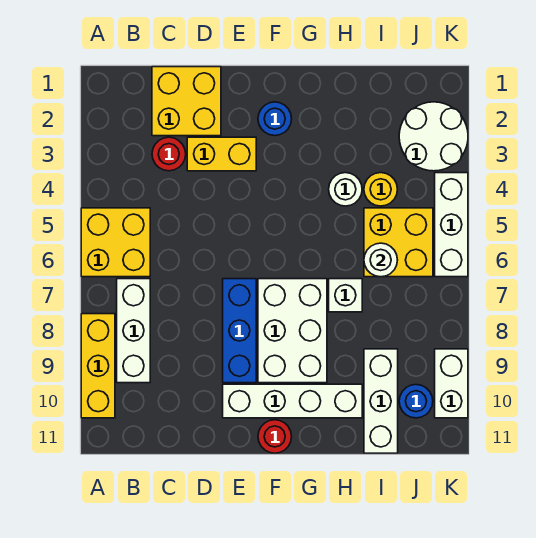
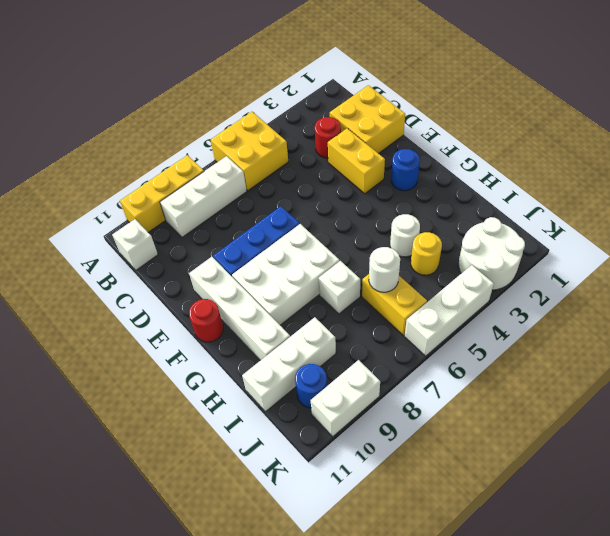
none -> white 1x1 brick [112,219,158,270]
yellow 2x2 brick [364,208,433,277] -> yellow 1x2 brick [362,274,427,335]

